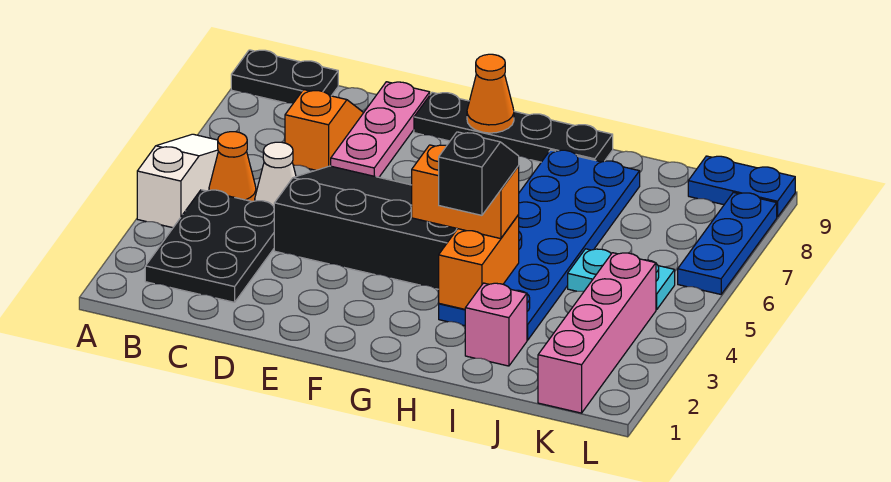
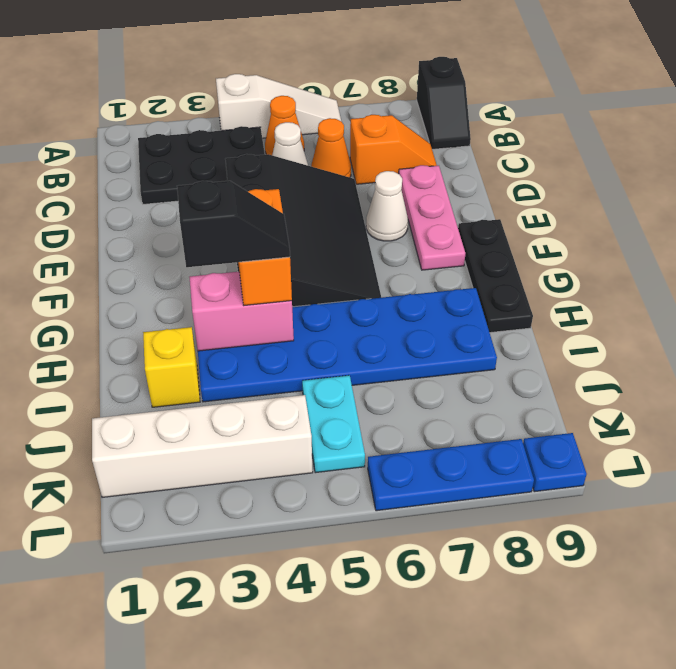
black 1x2 plate [231,50,338,103] -> black 1x2 slope [417,57,471,149]
pink 1x3 plate [331,82,430,177] -> pink 1x3 plate turned to [399,165,465,270]
none -> white 1x1 cone [366,171,408,241]
black 1x4 plate [414,92,613,162] -> black 1x3 plate [458,219,533,333]
orange 1x1 cone [467,54,514,133] -> orange 1x1 cone moved to [311,118,351,177]
orange 1x2 brick [439,215,519,309] -> pink 1x2 brick [189,272,294,351]
pink 1x1 brick [465,283,527,366] -> yellow 1x1 brick [143,327,200,407]
pink 1x4 brick [538,253,656,413] -> white 1x4 brick [92,395,313,497]
blue 1x2 plate [688,156,795,217] -> blue 1x1 plate [523,433,587,492]

